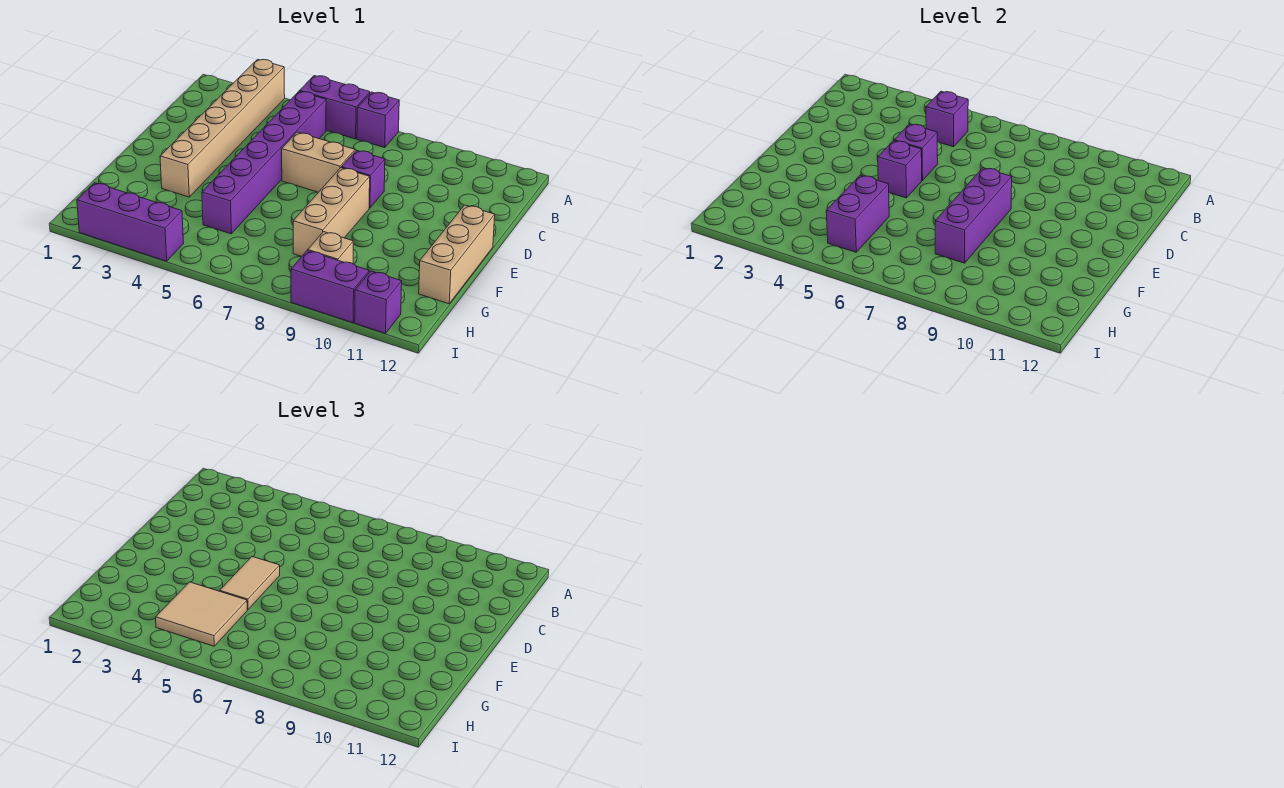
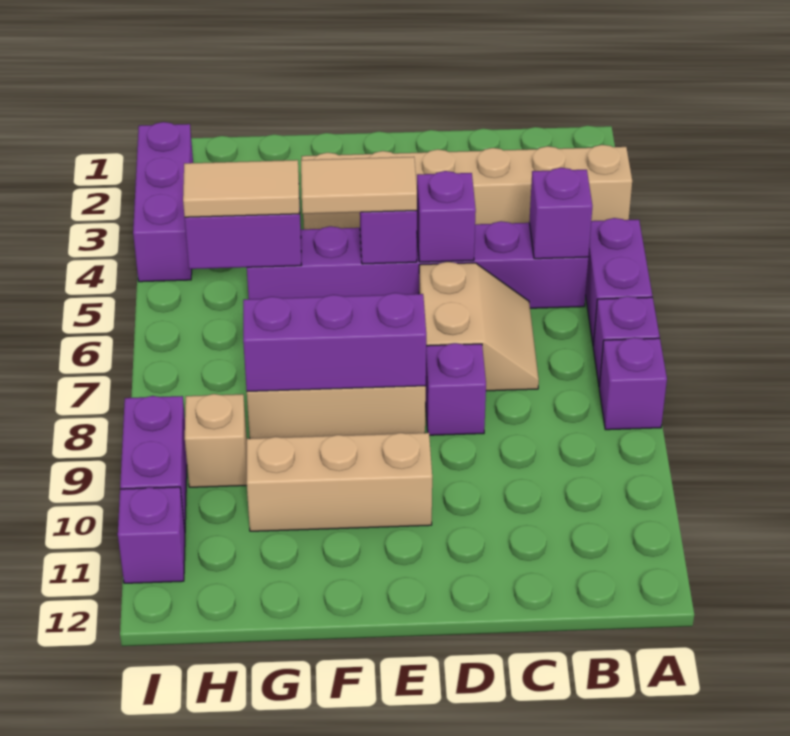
none -> purple 1x1 brick [599,338,667,430]
tan 1x3 brick [419,205,495,304] -> tan 1x3 brick moved to [247,433,432,531]
tan 2x2 tile [156,582,247,646] -> tan 1x2 tile [183,160,300,217]

